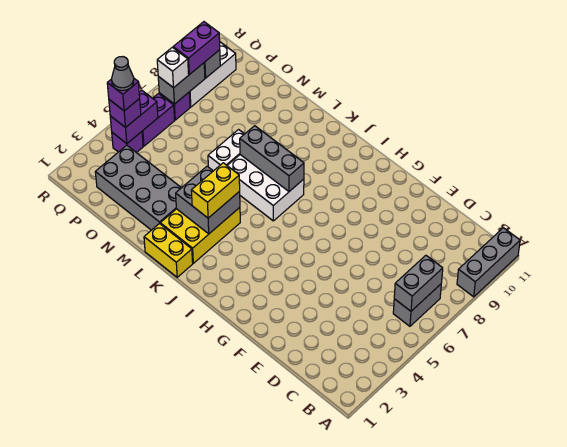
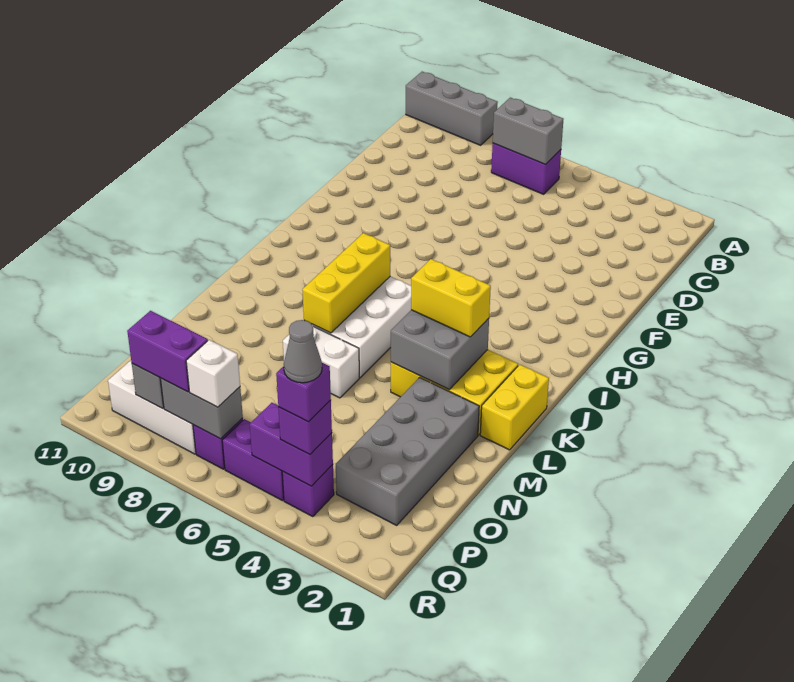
grey 1x2 brick [393,284,441,326] -> purple 1x2 brick [491,143,561,194]
grey 1x3 brick [240,126,304,191] -> yellow 1x3 brick [302,233,390,333]

